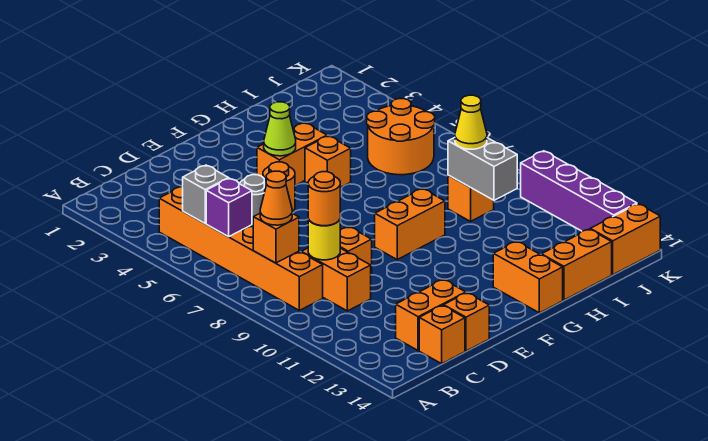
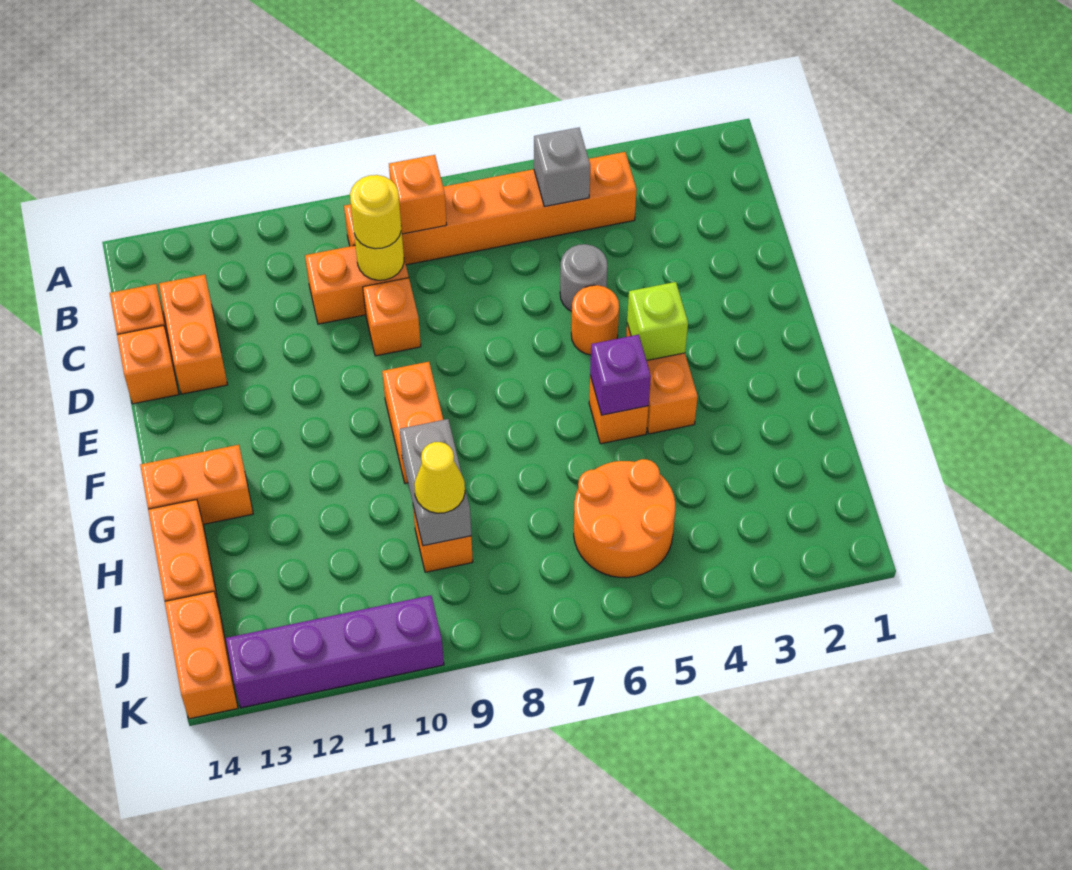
purple 1x1 brick [206,178,252,237] -> purple 1x1 brick moved to [590,335,651,415]
orange 1x1 cone [260,171,292,225] -> none
orange 1x1 round brick [308,172,340,226] -> yellow 1x1 round brick [350,175,401,249]
lime 1x1 cone [264,102,296,156] -> lime 1x1 brick [627,282,688,361]
grey 1x2 brick [448,138,517,200] -> grey 1x2 brick turned to [400,419,471,546]

